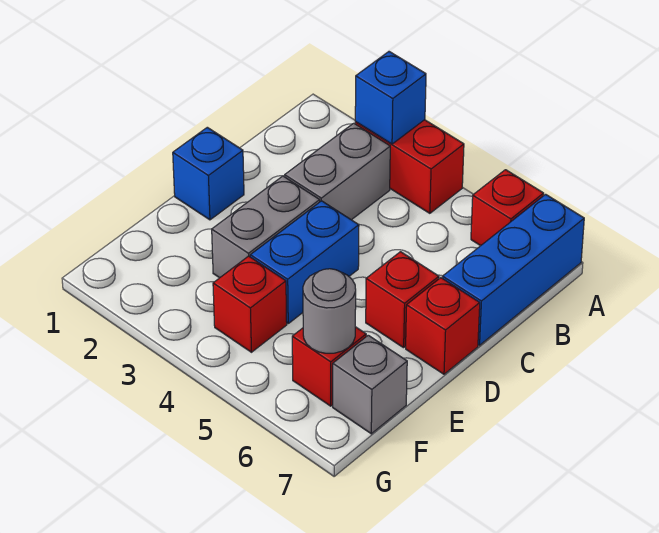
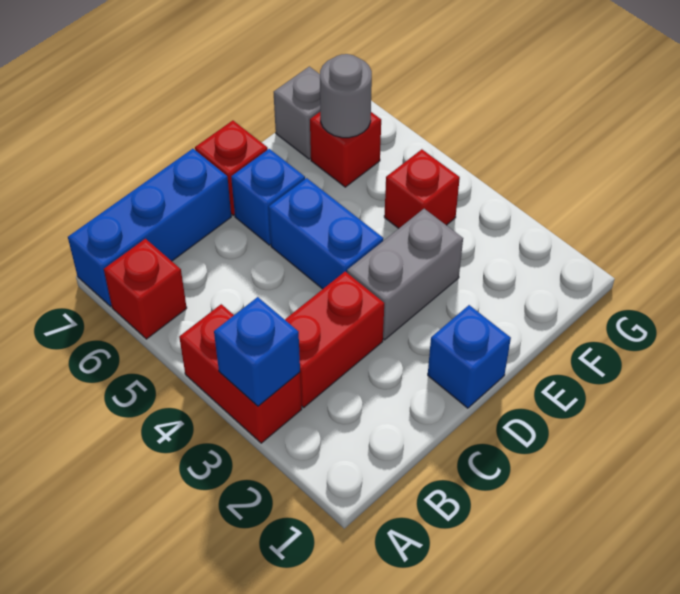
grey 1x2 brick [285,123,390,220] -> red 1x2 brick [285,272,384,407]
blue 1x2 brick [250,201,359,323] -> blue 1x2 brick turned to [269,178,383,289]
red 1x1 brick [366,252,439,348] -> blue 1x1 brick [231,149,305,245]

